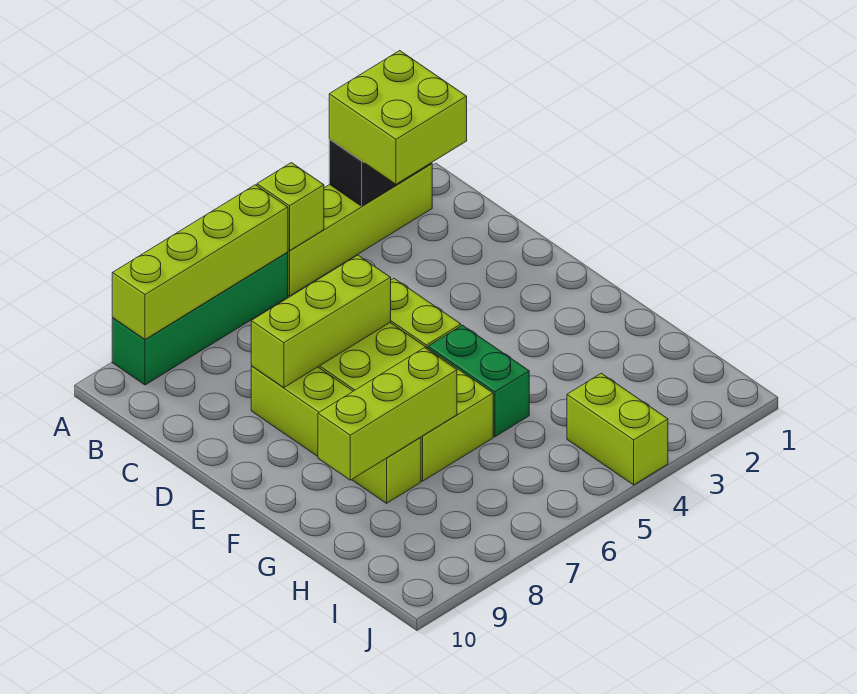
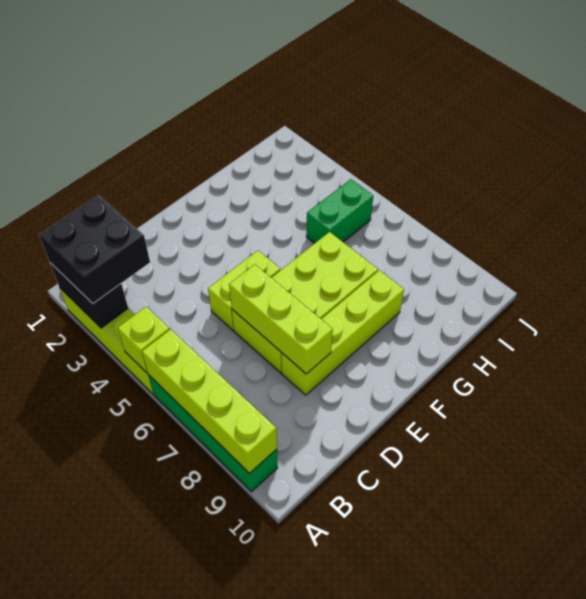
lime 2x2 brick [329,51,467,184] -> black 2x2 brick [39,195,150,303]
green 1x2 brick [428,325,529,437] -> green 1x2 brick moved to [306,179,373,243]
lime 1x3 brick [318,348,457,480] -> none
lime 1x2 brick [567,373,668,485] -> none

